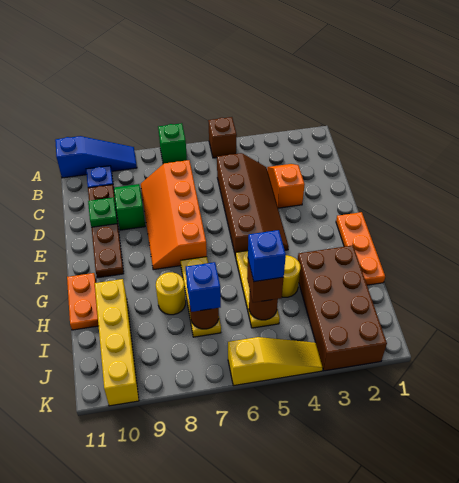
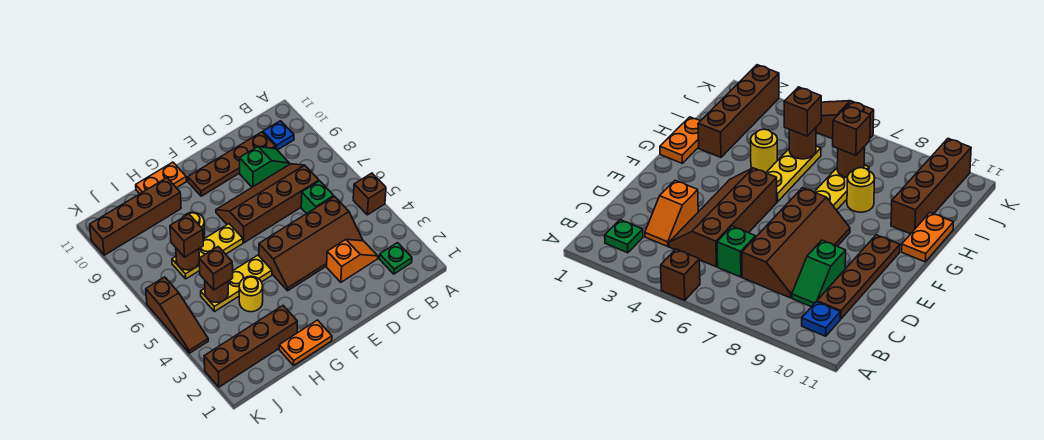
green 1x1 brick [158,123,187,164] -> green 1x1 brick moved to [301,181,334,214]
blue 1x3 slope [55,136,137,178] -> none
orange 2x4 slope [141,160,207,270] -> brown 2x4 slope [216,164,319,243]
green 1x1 plate [88,197,117,227] -> green 1x1 plate moved to [379,243,412,274]
orange 1x3 plate [336,212,385,285] -> orange 1x2 plate [279,320,332,365]
brown 2x4 brick [298,245,387,371] -> brown 1x4 brick [204,306,297,387]
yellow 1x4 brick [95,279,139,406] -> brown 1x4 brick [90,178,181,255]
blue 1x1 brick [248,230,286,282] -> none
blue 1x1 brick [186,262,221,312] -> brown 1x1 brick [170,214,203,257]
yellow 1x3 slope [228,337,323,386] -> brown 1x3 slope [146,277,208,353]

